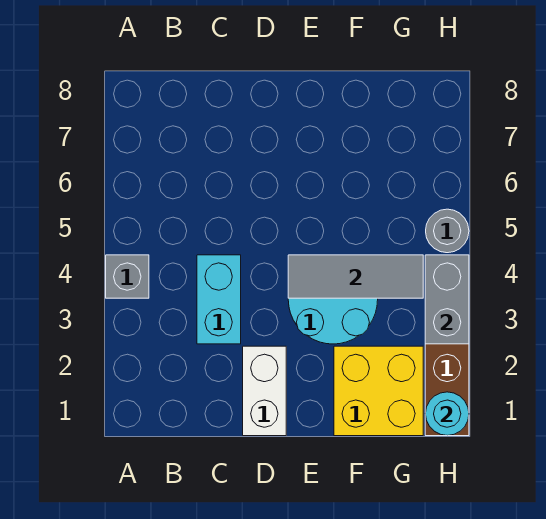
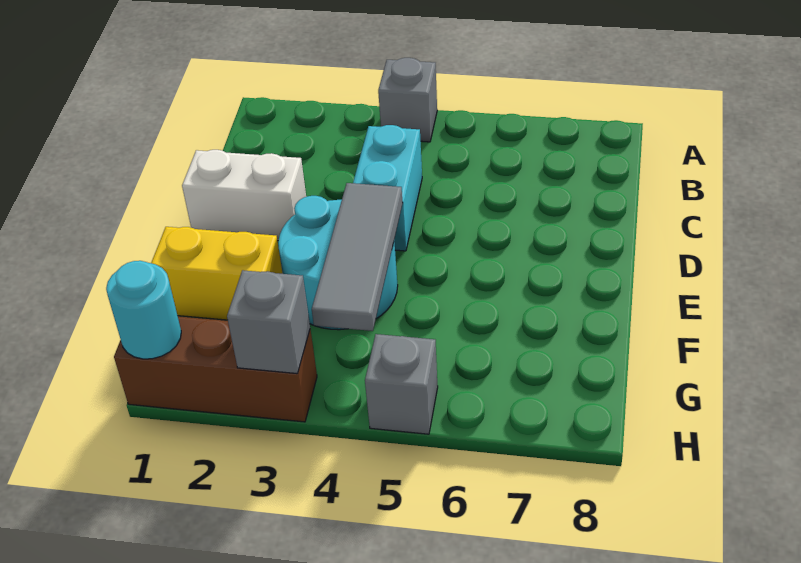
cyan 1x2 brick [197,255,241,344] -> cyan 1x2 brick turned to [353,125,422,251]
yellow 2x2 brick [334,346,423,436] -> yellow 1x2 brick [151,227,283,320]
grey 1x2 brick [425,255,469,344] -> grey 1x1 brick [227,270,310,374]
grey 1x1 round brick [426,209,469,253] -> grey 1x1 brick [365,334,438,434]

